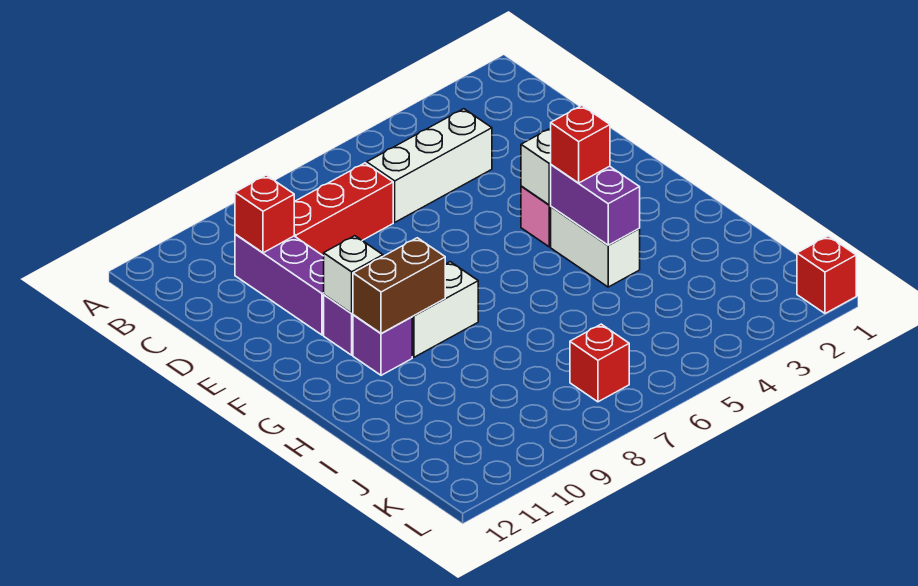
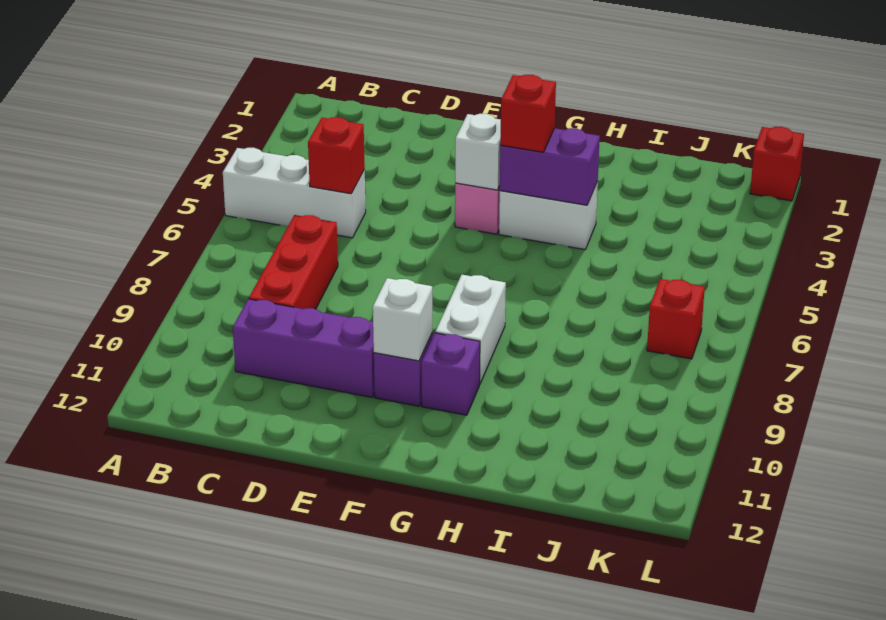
white 1x3 brick [367,109,492,222] -> white 1x3 brick turned to [223,148,366,238]
red 1x1 brick [235,175,294,253] -> red 1x1 brick moved to [308,117,365,194]
brown 1x2 brick [353,238,445,333] -> none

